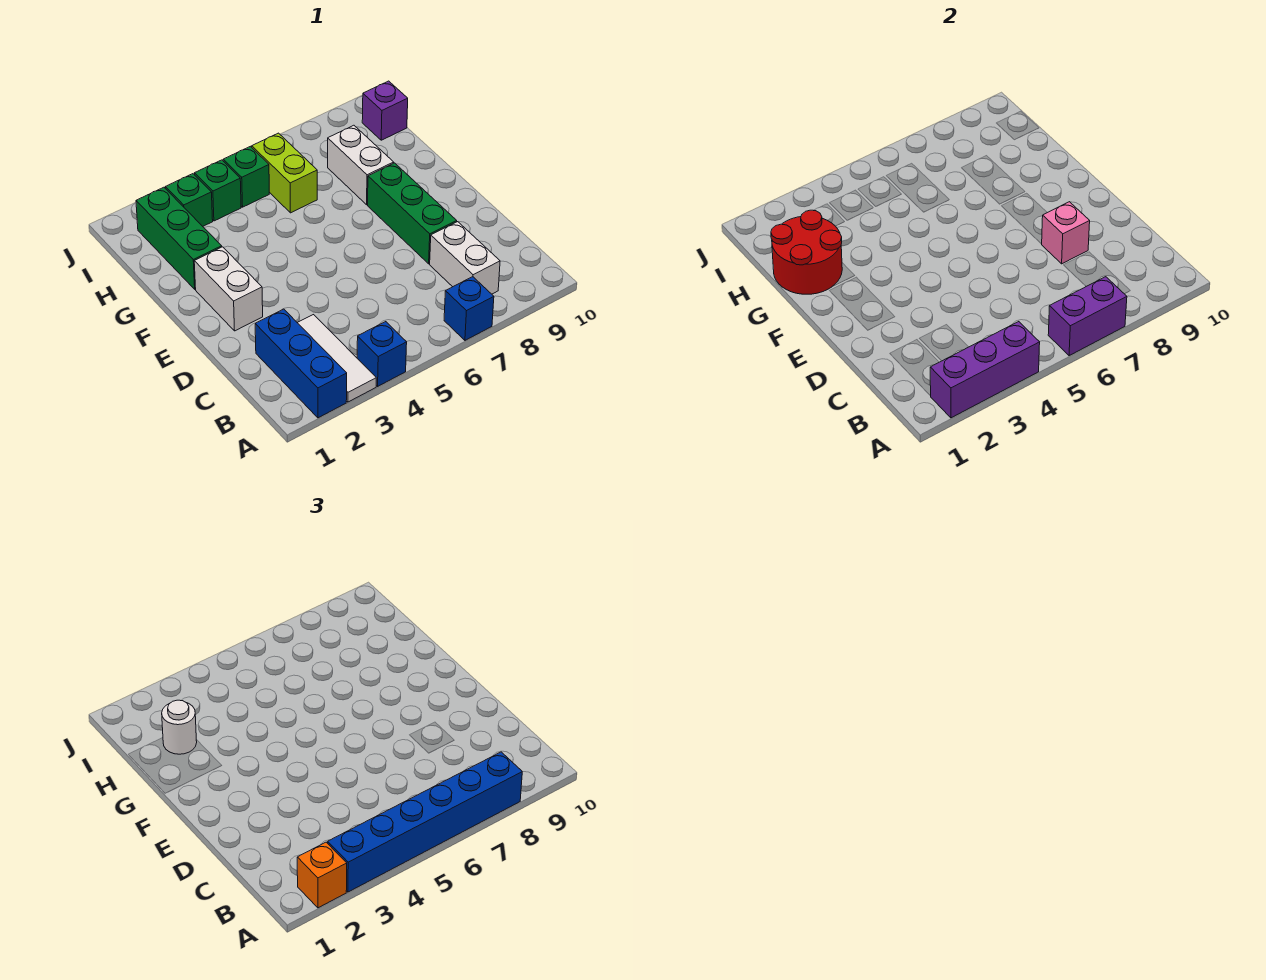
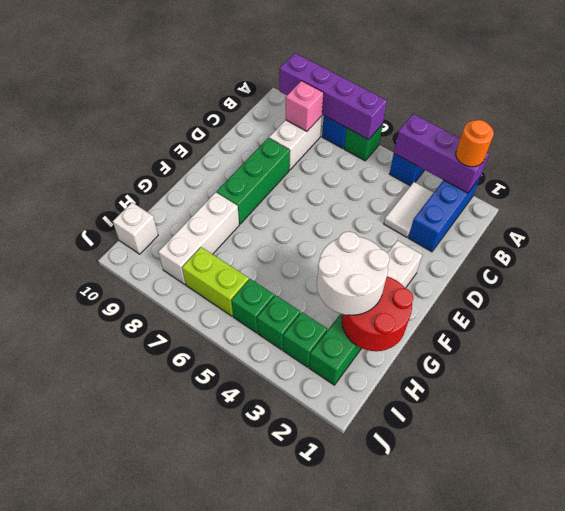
orange 1x1 brick [297,842,347,908] -> orange 1x1 round brick [456,120,494,167]
white 1x3 tile [297,315,376,402] -> white 1x2 tile [384,182,434,237]
blue 1x6 brick [328,752,522,892] -> none
none -> green 1x1 brick [344,124,383,161]
purple 1x2 brick [1048,277,1127,356] -> purple 1x4 brick [280,53,387,140]
pink 1x1 brick [1042,202,1090,264] -> pink 1x1 brick moved to [285,81,324,131]
white 1x2 brick [328,125,394,205] -> white 1x3 brick [158,192,239,284]
white 1x1 round brick [162,700,197,754] -> white 2x2 round brick [317,231,390,315]
lime 1x2 brick [252,133,317,213] -> lime 1x2 brick turned to [182,247,249,316]
purple 1x1 brick [362,81,408,140] -> white 1x1 brick [113,203,158,254]

